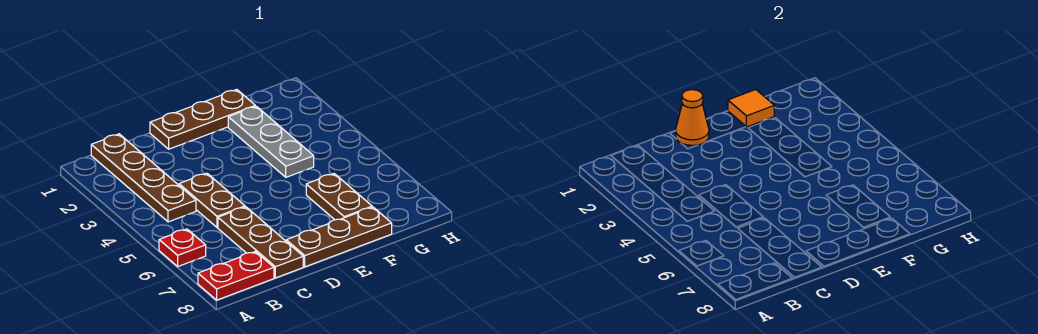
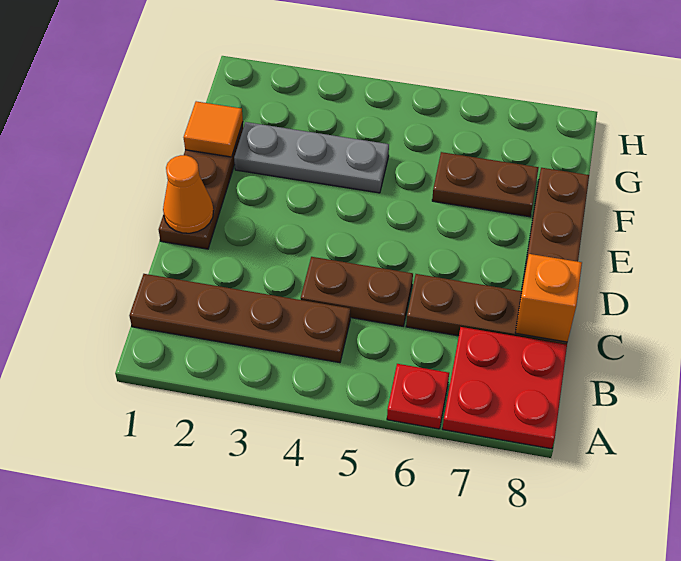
red 1x2 plate [198,252,274,300] -> red 2x2 plate [443,327,567,449]
none -> orange 1x1 brick [515,254,582,342]

